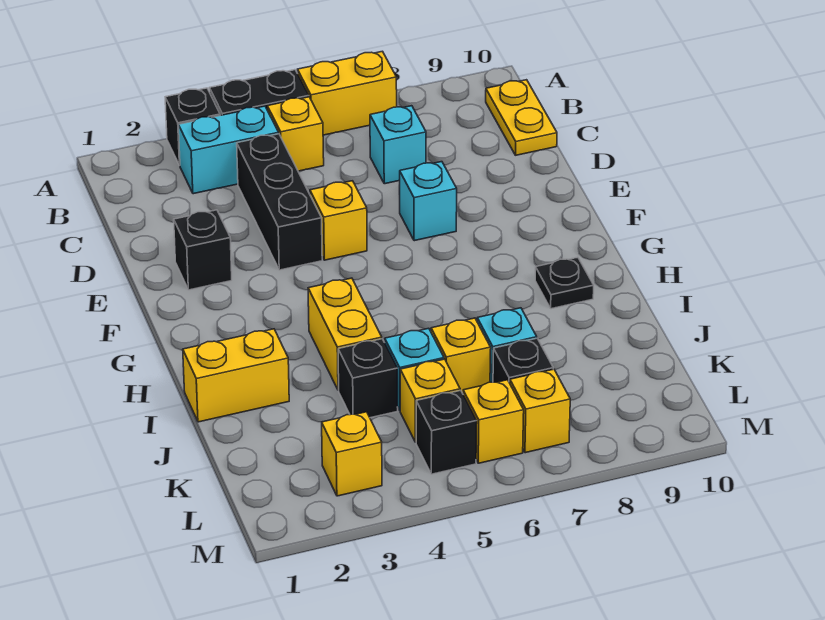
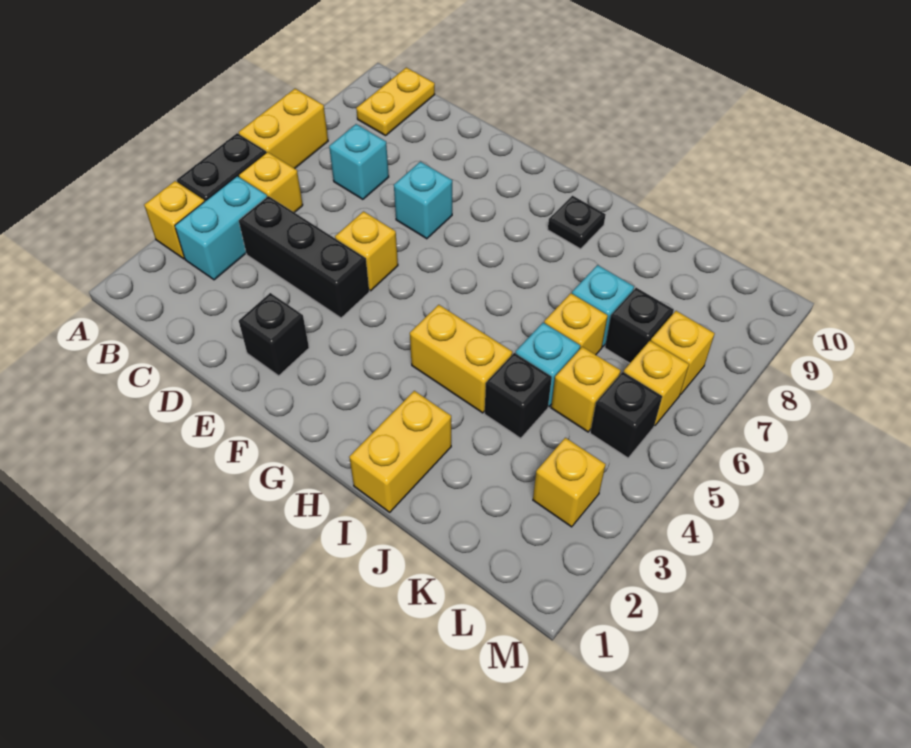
black 1x1 brick [165,88,220,165] -> yellow 1x1 brick [144,181,205,259]
yellow 1x2 plate [486,80,557,155] -> yellow 1x2 plate turned to [356,68,435,136]

